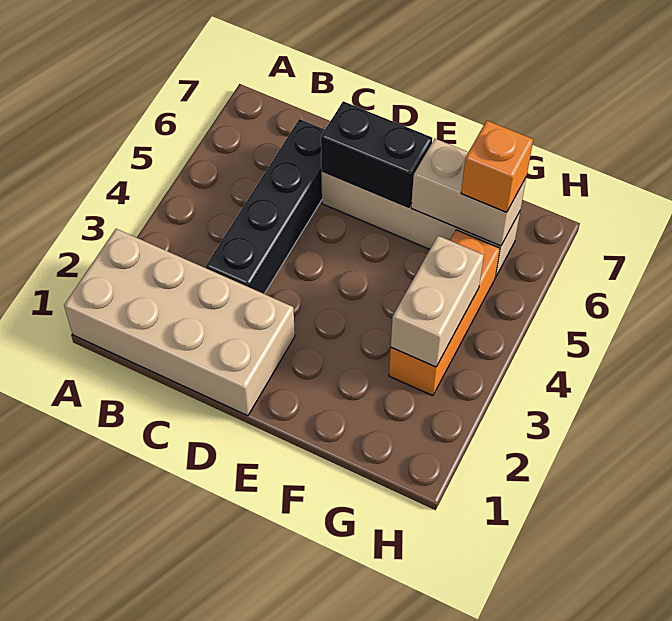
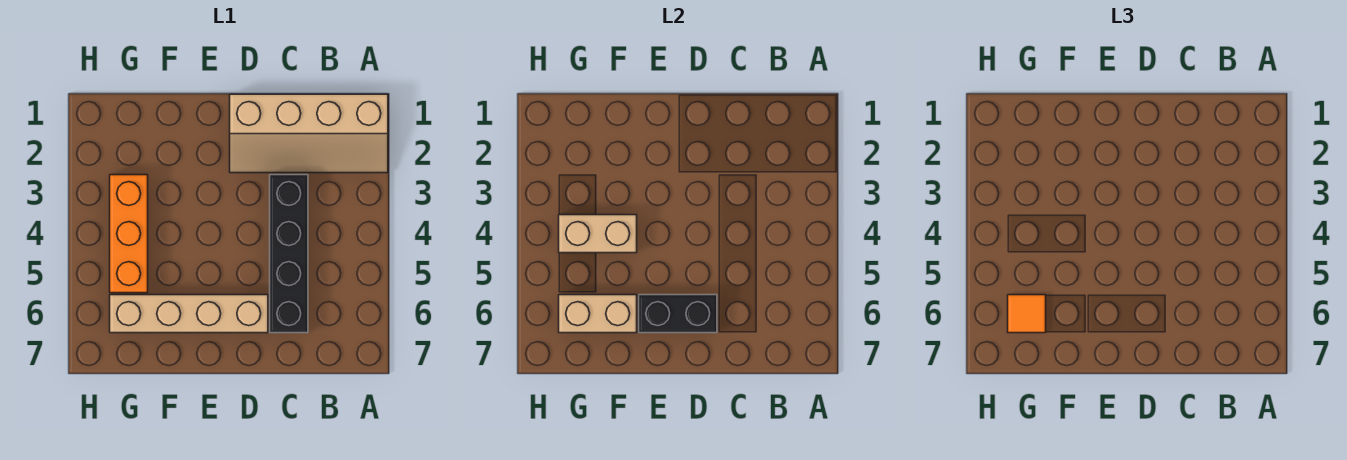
tan 2x4 brick [64,229,295,416] -> tan 2x4 slope [230,94,388,173]
tan 1x2 brick [391,236,484,367] -> tan 1x2 brick turned to [559,215,637,253]
orange 1x1 brick [461,121,533,212] -> orange 1x1 tile [1008,295,1046,333]

